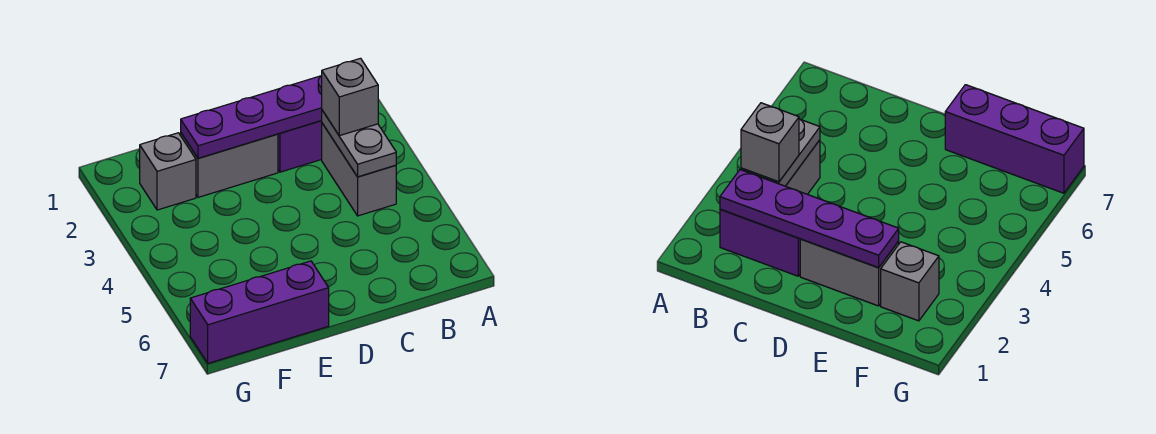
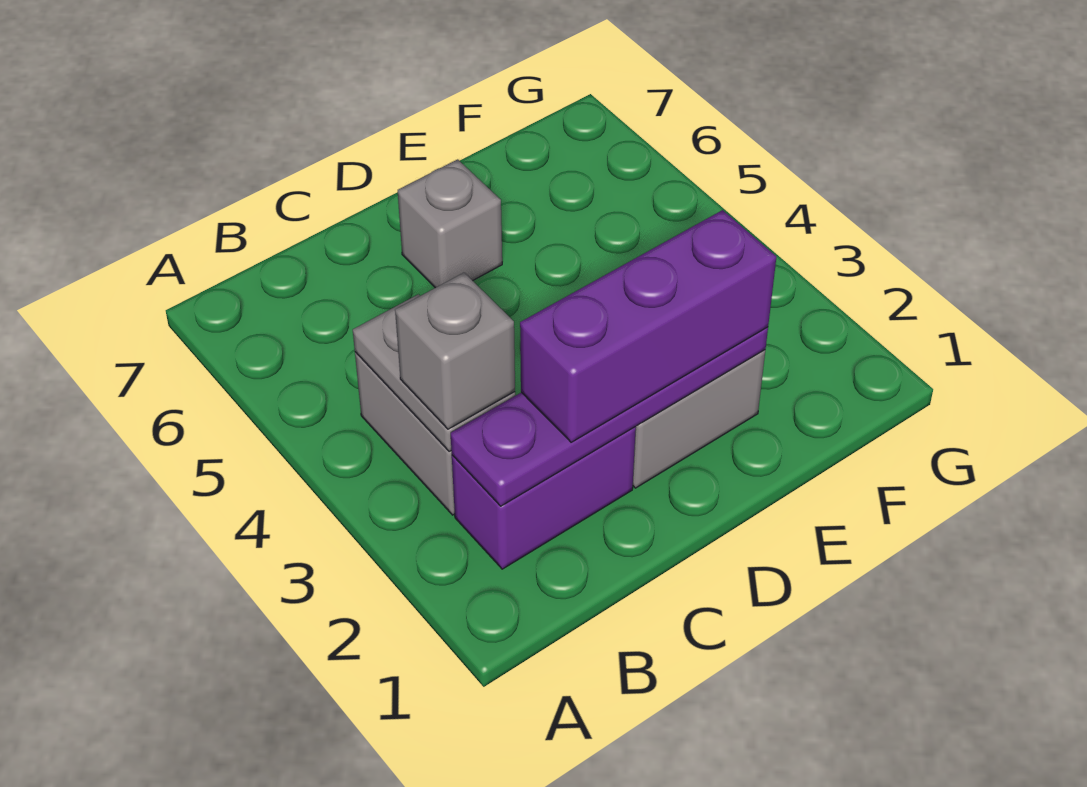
purple 1x3 brick [190,261,329,363] -> purple 1x3 brick moved to [520,210,776,442]
grey 1x1 brick [140,133,196,210] -> grey 1x1 brick moved to [398,159,502,288]

